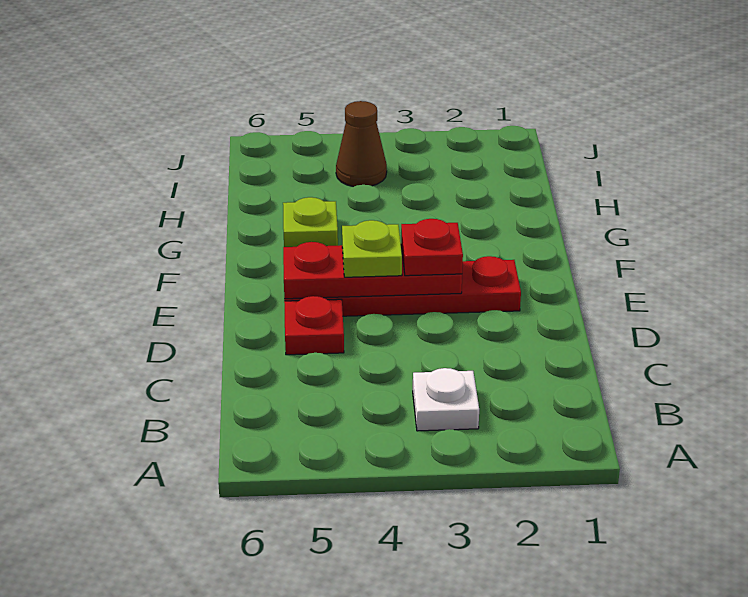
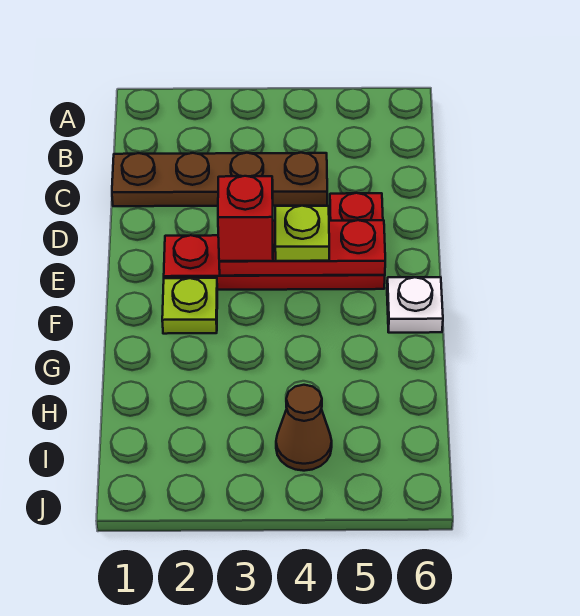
white 1x1 plate [413,368,479,431] -> white 1x1 plate moved to [387,277,443,333]
none -> brown 1x4 plate [112,153,327,206]
red 1x1 plate [401,219,463,276] -> red 1x1 brick [218,176,273,261]
lime 1x1 plate [283,197,338,247] -> lime 1x1 plate moved to [162,278,217,334]

